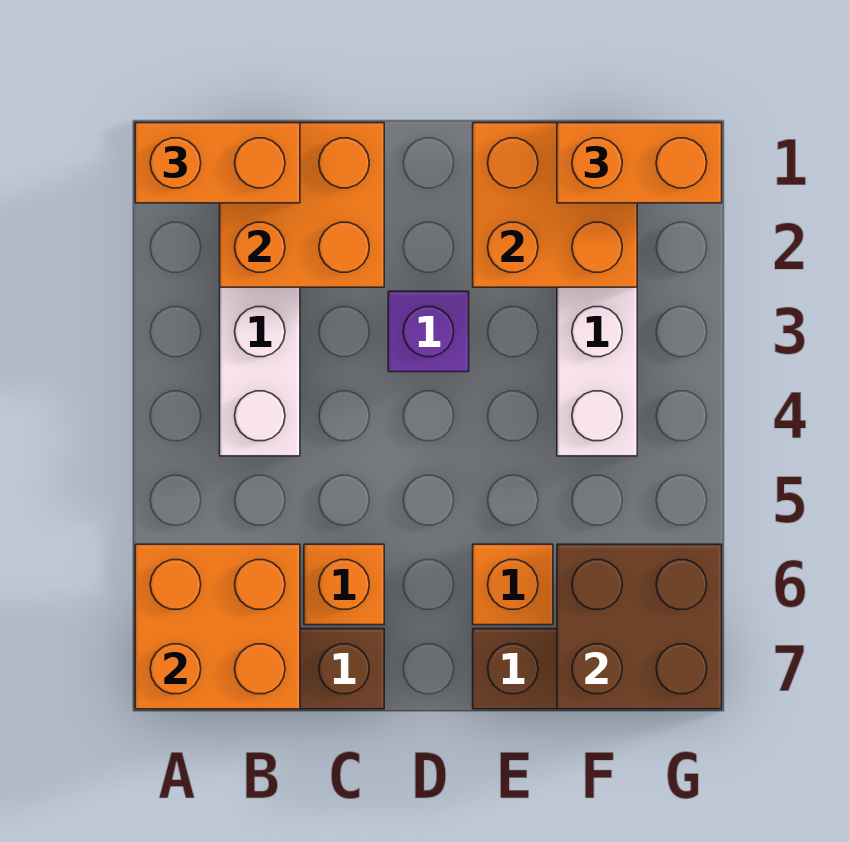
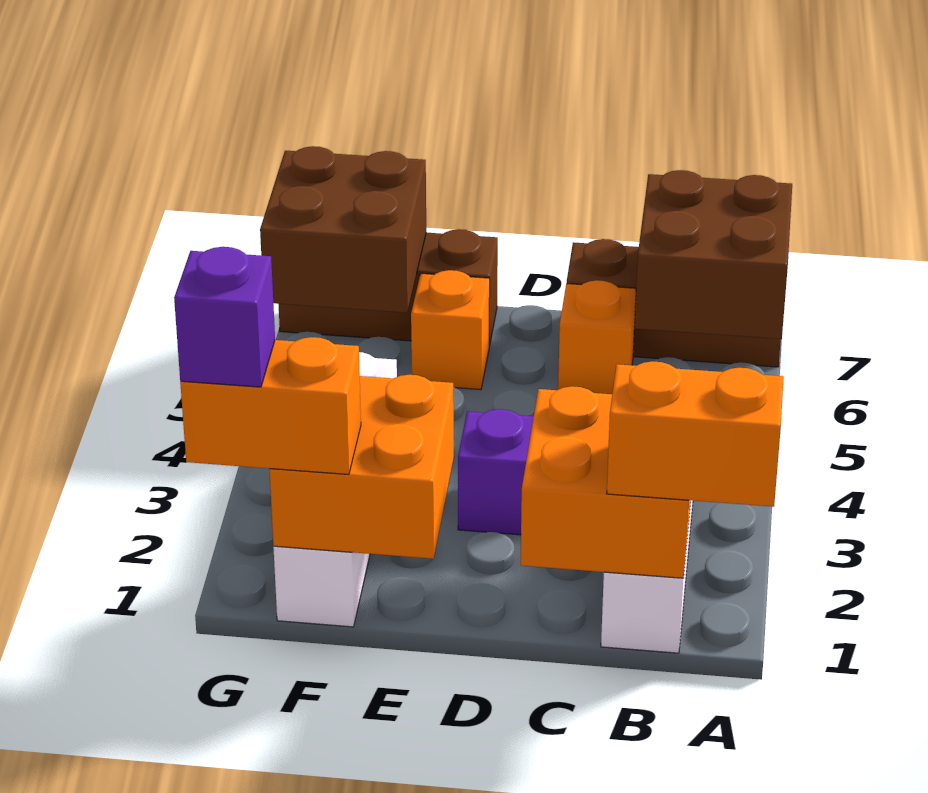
orange 2x2 brick [135,544,300,709] -> brown 2x2 brick [635,170,792,339]
none -> purple 1x1 brick [174,247,275,387]

